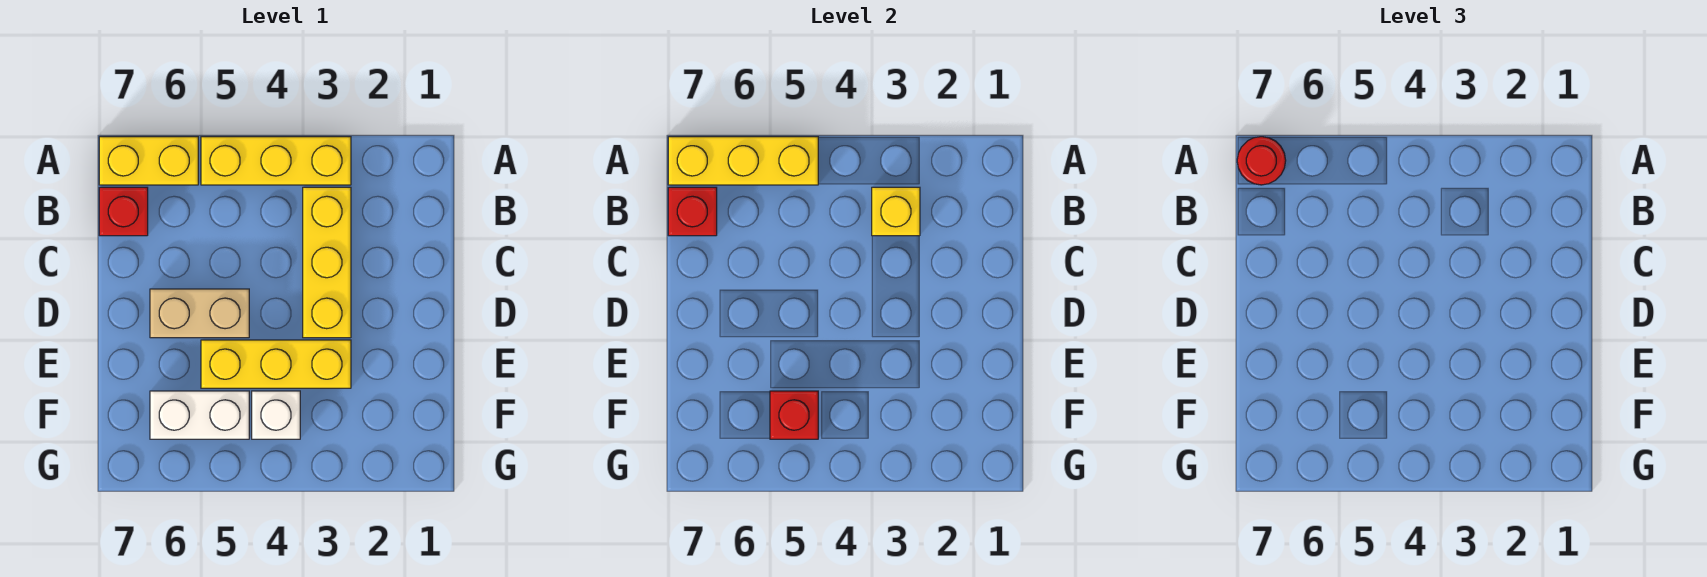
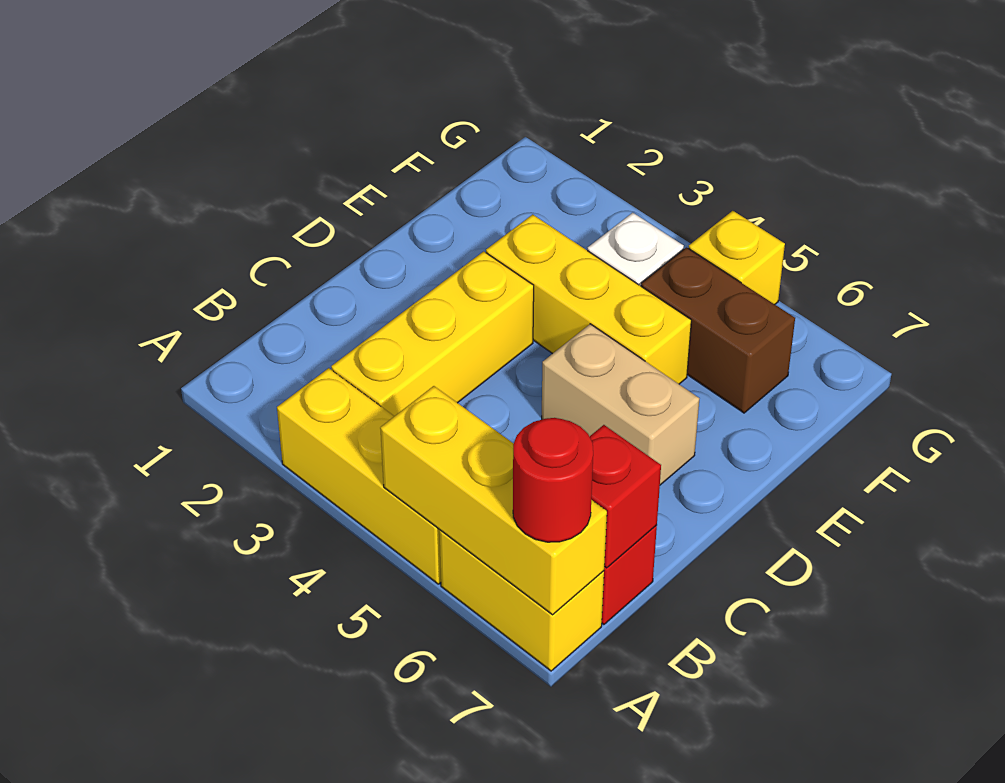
yellow 1x1 brick [872,187,920,236] -> yellow 1x1 brick moved to [689,211,785,304]
white 1x2 brick [150,391,249,439] -> brown 1x2 brick [641,247,795,413]
red 1x1 brick [770,391,818,439] -> none

